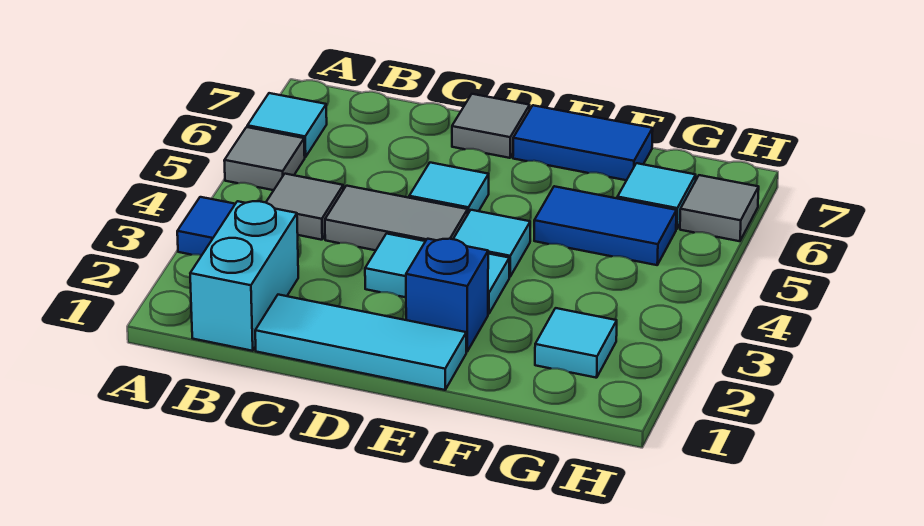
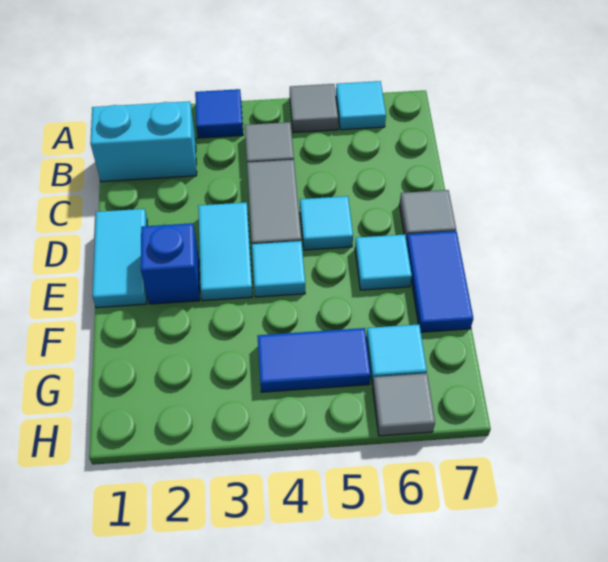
cyan 1x3 tile [255,295,466,390] -> cyan 1x2 tile [92,209,147,308]
blue 1x2 tile [534,186,677,265] -> blue 1x2 tile turned to [257,328,371,392]
cyan 1x1 tile [535,308,617,378] -> cyan 1x1 tile moved to [355,234,412,290]

